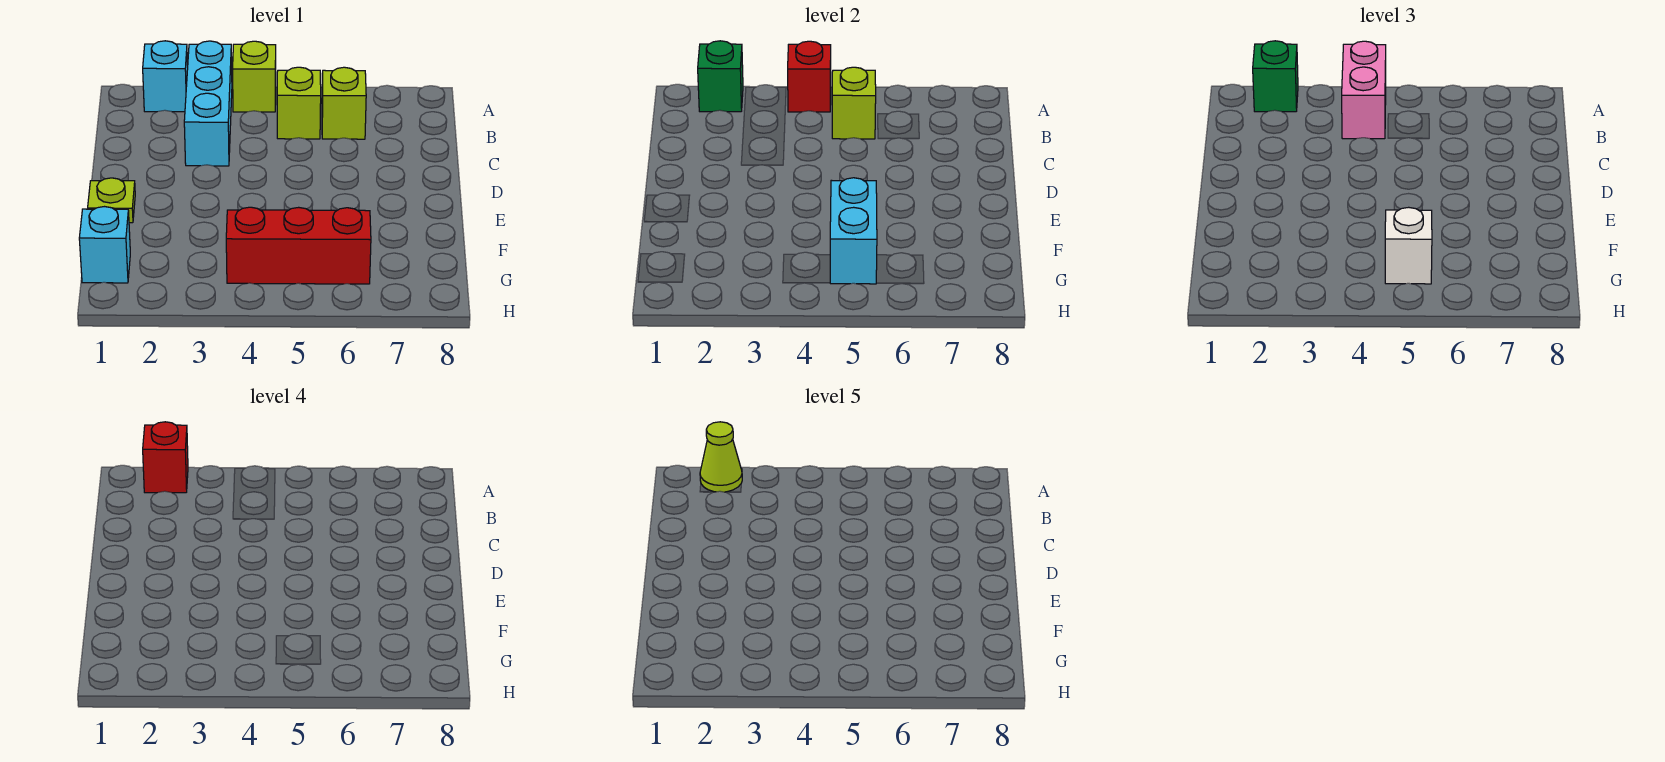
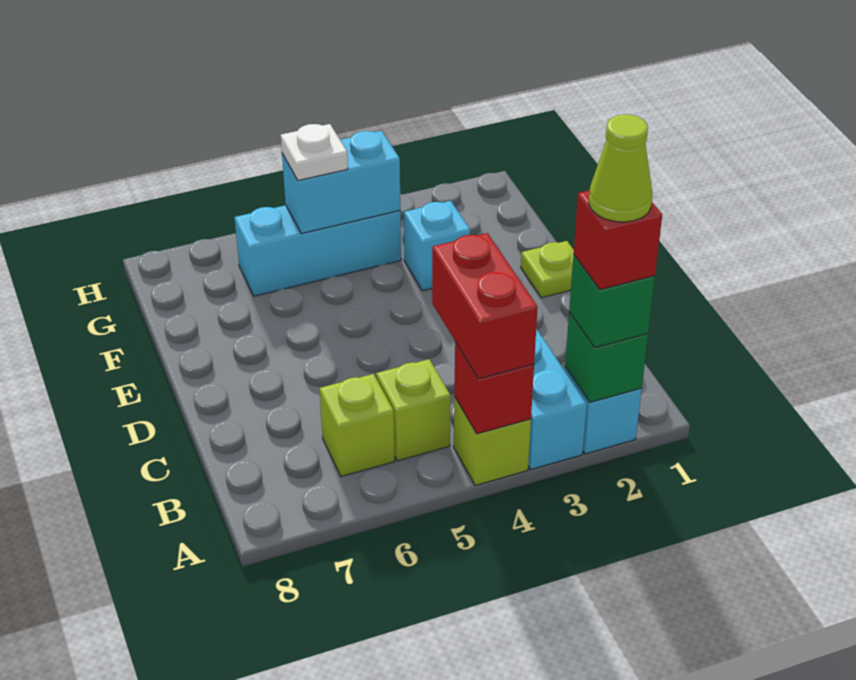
pink 1x2 brick [1342,41,1386,139] -> red 1x2 brick [432,233,538,379]
lime 1x1 brick [832,67,876,139] -> none
cyan 1x2 brick [830,178,877,284] -> cyan 1x2 brick turned to [282,131,400,234]
cyan 1x1 brick [79,207,130,283] -> cyan 1x1 brick moved to [404,201,470,291]
red 1x3 brick [226,207,371,284] -> cyan 1x3 brick [235,205,401,296]
white 1x1 brick [1385,207,1432,284] -> white 1x1 plate [281,124,348,181]

